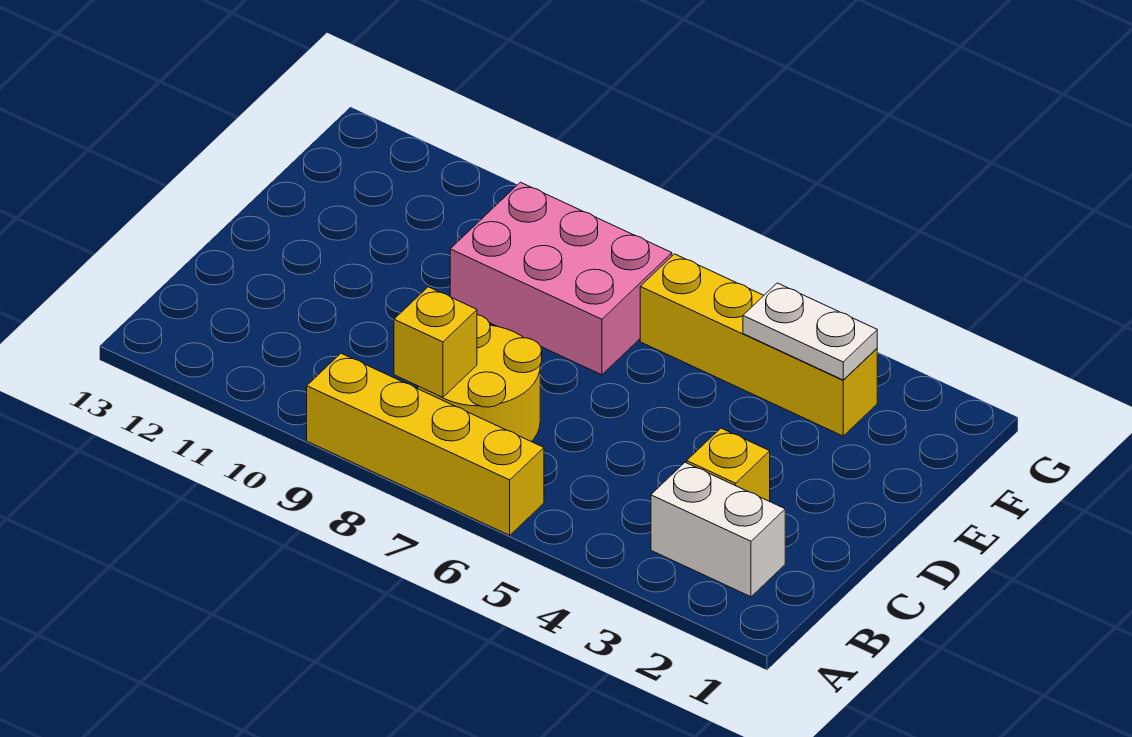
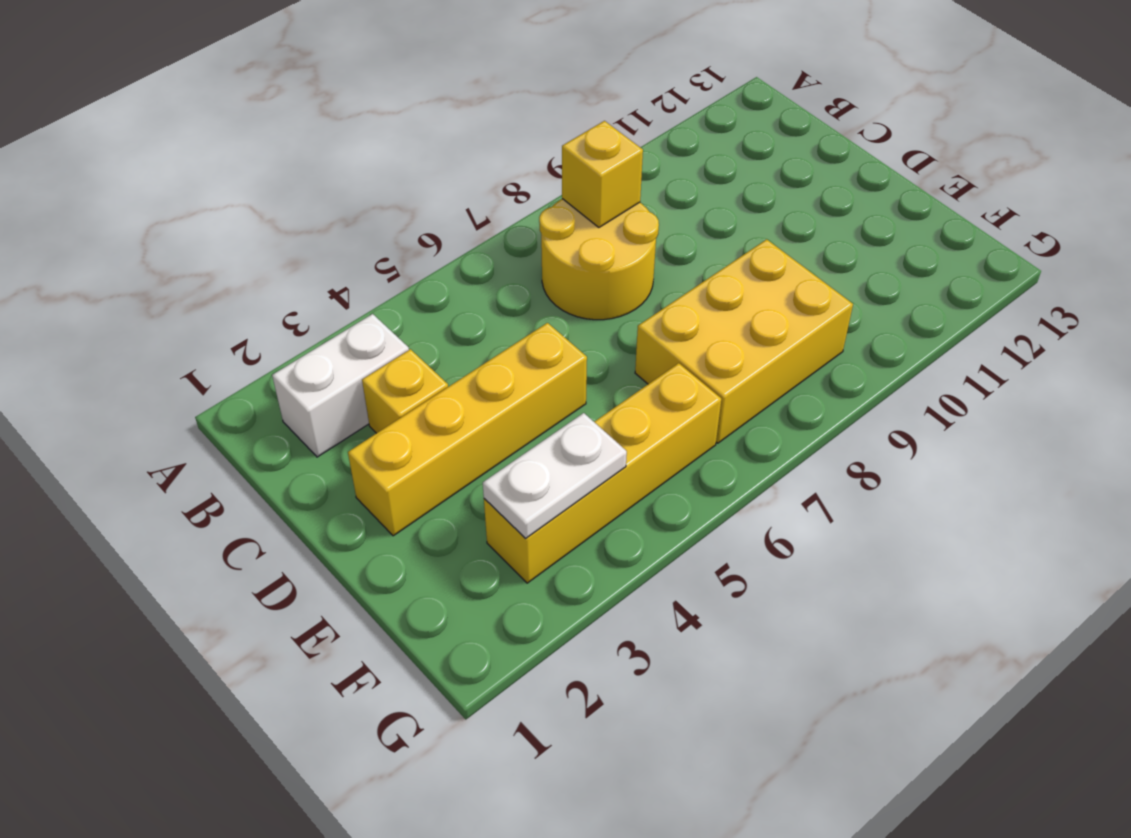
yellow 1x4 brick [307,353,544,535] -> yellow 1x4 brick moved to [348,323,587,536]
pink 2x3 brick [450,182,672,375] -> yellow 2x3 brick [635,239,853,443]

